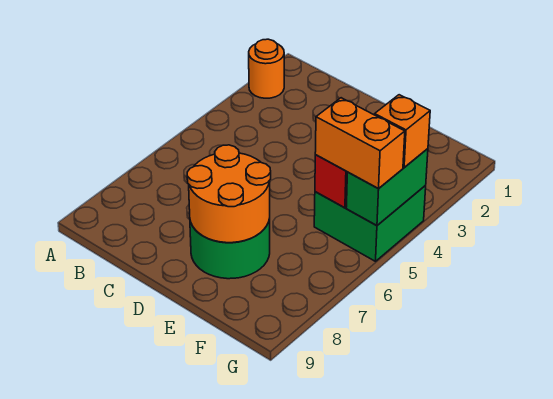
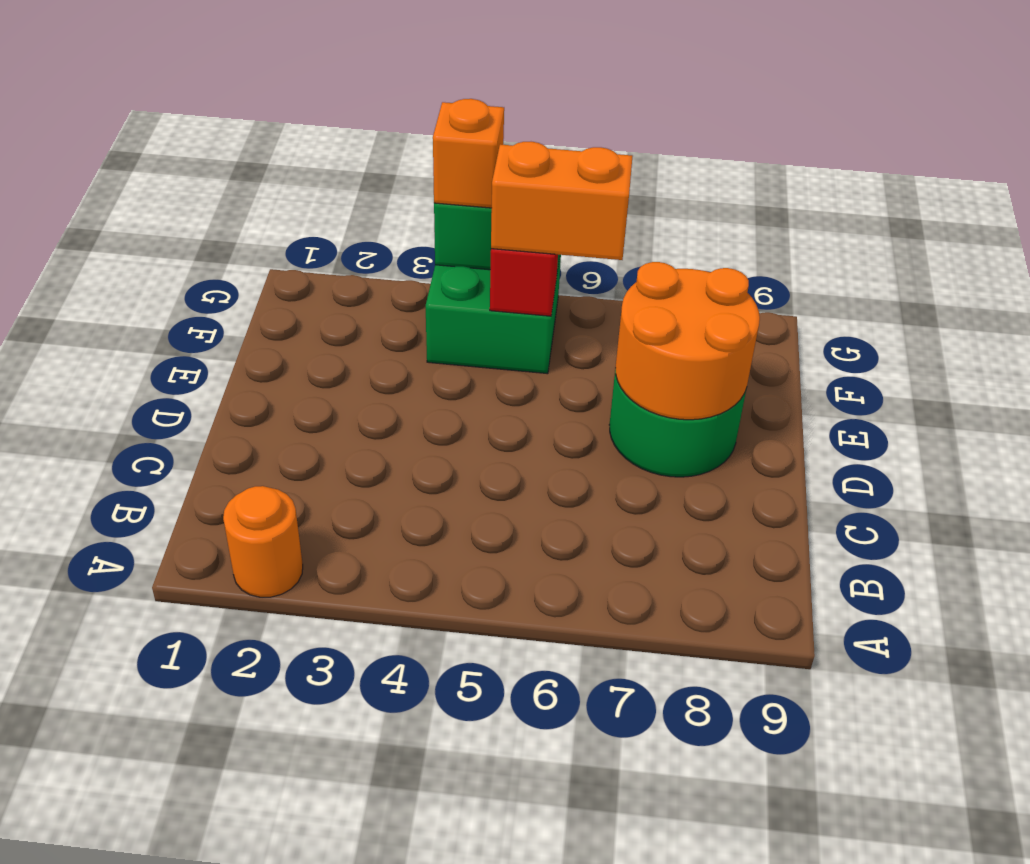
orange 1x2 brick [315,98,405,188] -> orange 1x2 brick turned to [491,142,633,260]

